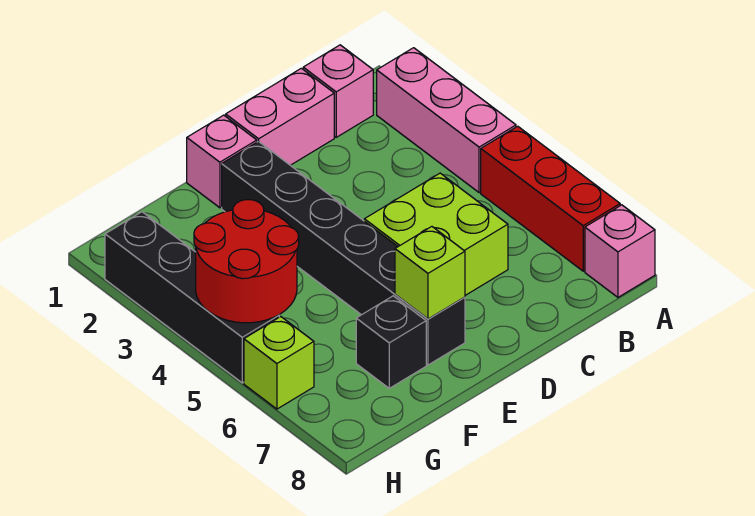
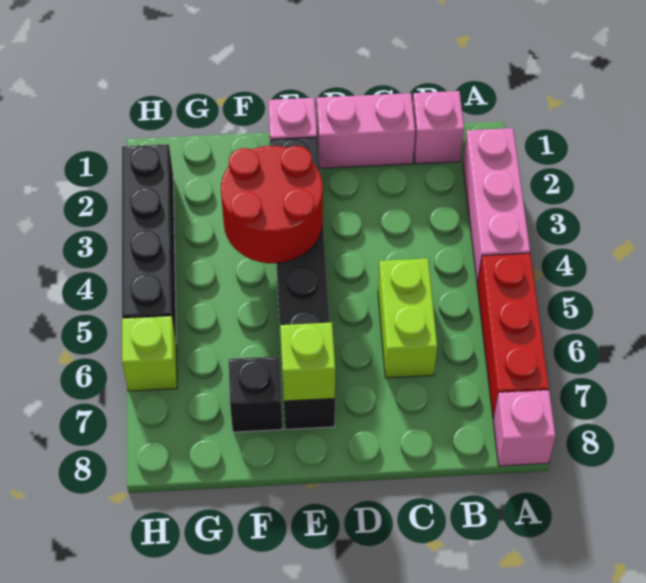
lime 2x2 brick [364,173,508,295] -> lime 1x2 brick [378,258,437,378]
red 2x2 round brick [194,200,299,323] -> red 2x2 round brick moved to [221,146,323,264]

